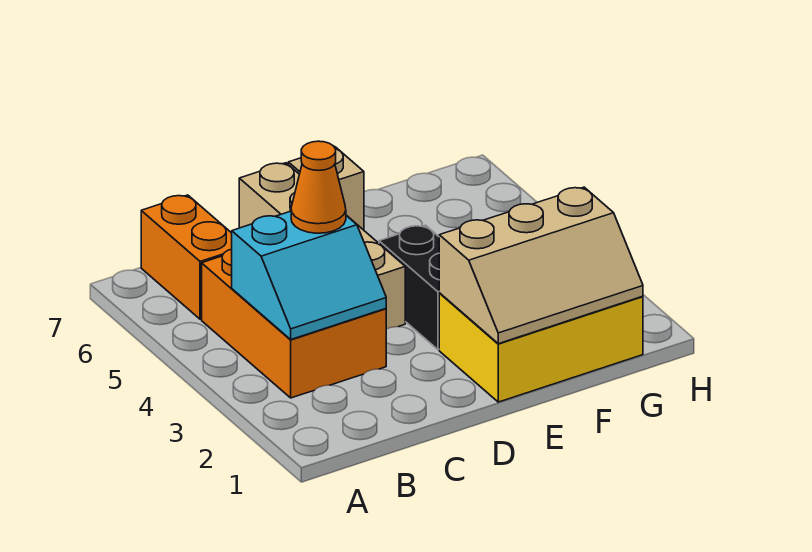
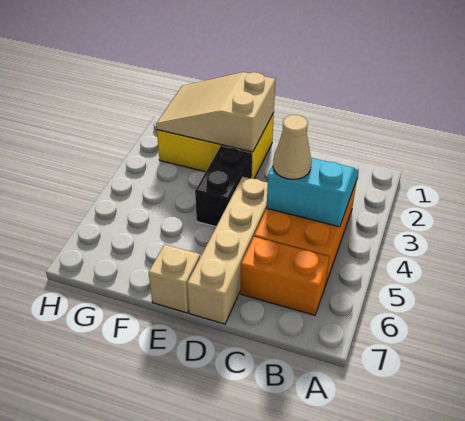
orange 1x2 brick [141,195,232,319] -> orange 1x2 brick turned to [241,237,329,315]
orange 1x1 cone [291,141,346,233] -> tan 1x1 cone [273,115,311,179]
tan 2x3 slope [439,187,643,344] -> tan 2x3 slope turned to [156,72,275,152]

